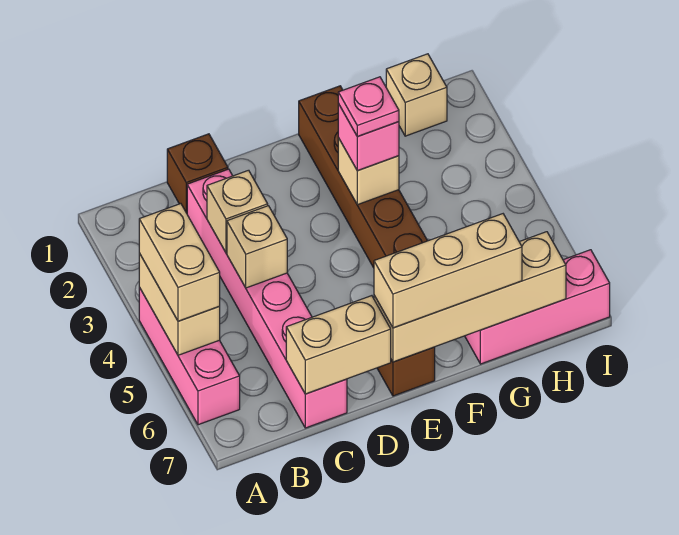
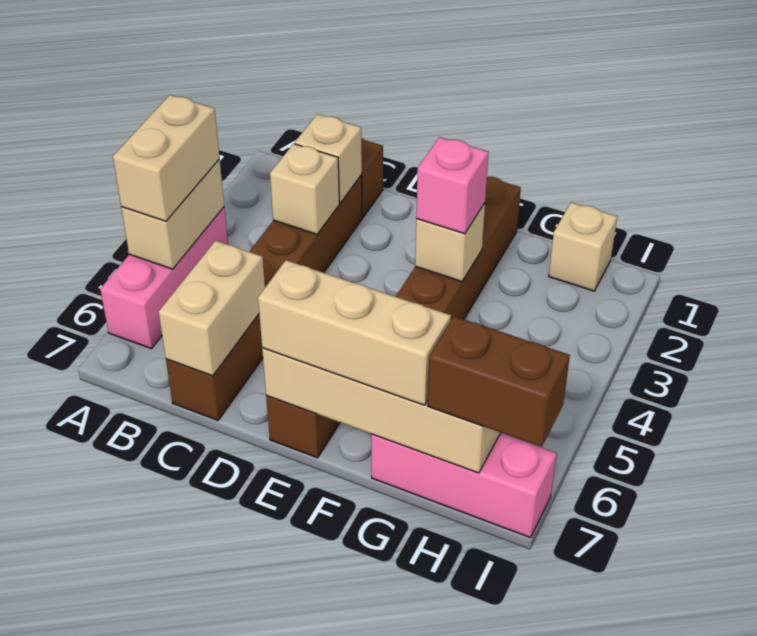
pink 1x6 brick [187,169,347,428] -> brown 1x6 brick [166,175,362,420]
tan 1x1 brick [227,206,287,288] -> tan 1x1 brick moved to [295,114,362,203]
tan 1x2 brick [286,296,391,394] -> tan 1x2 brick turned to [159,241,265,376]
pink 1x1 plate [338,77,399,137] -> none
none -> brown 1x2 brick [428,316,570,447]

